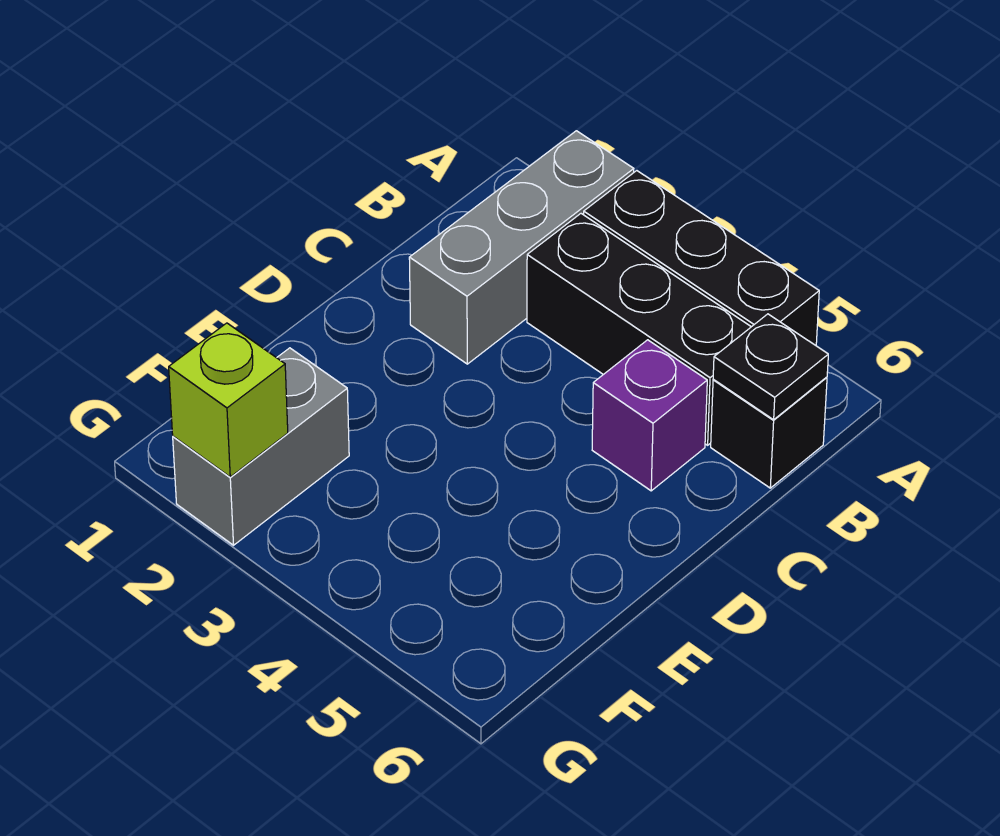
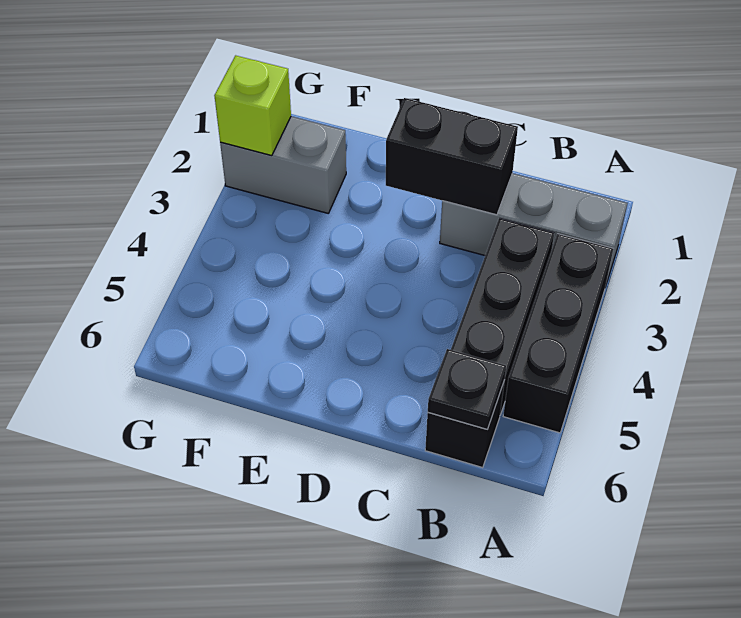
none -> black 1x2 brick [386,98,518,215]
purple 1x1 brick [592,340,707,491] -> none

